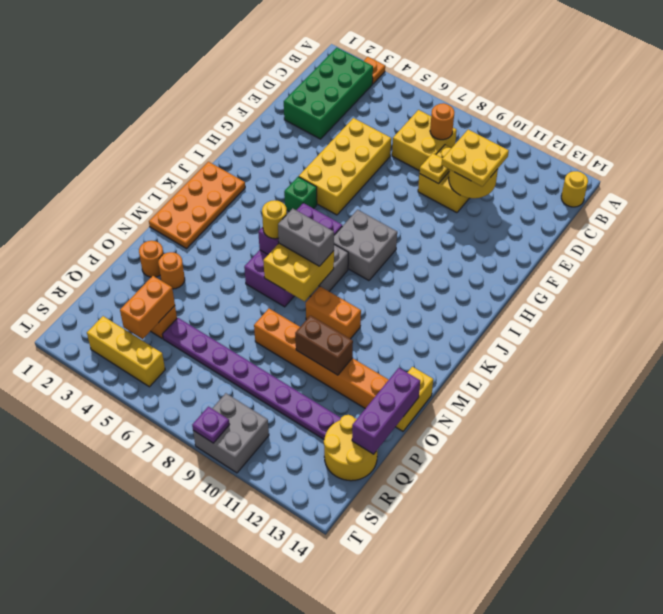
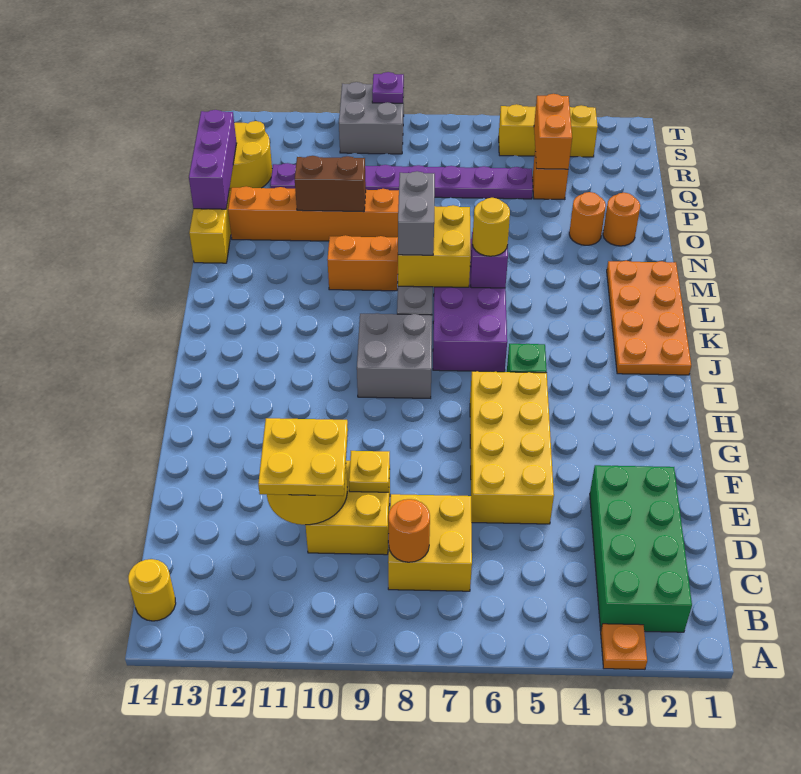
grey 1x2 brick [278,208,334,266] -> grey 1x2 brick turned to [398,171,435,255]

